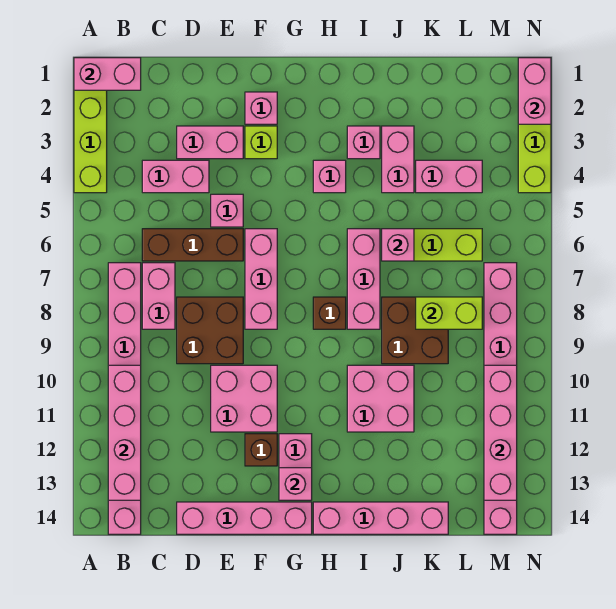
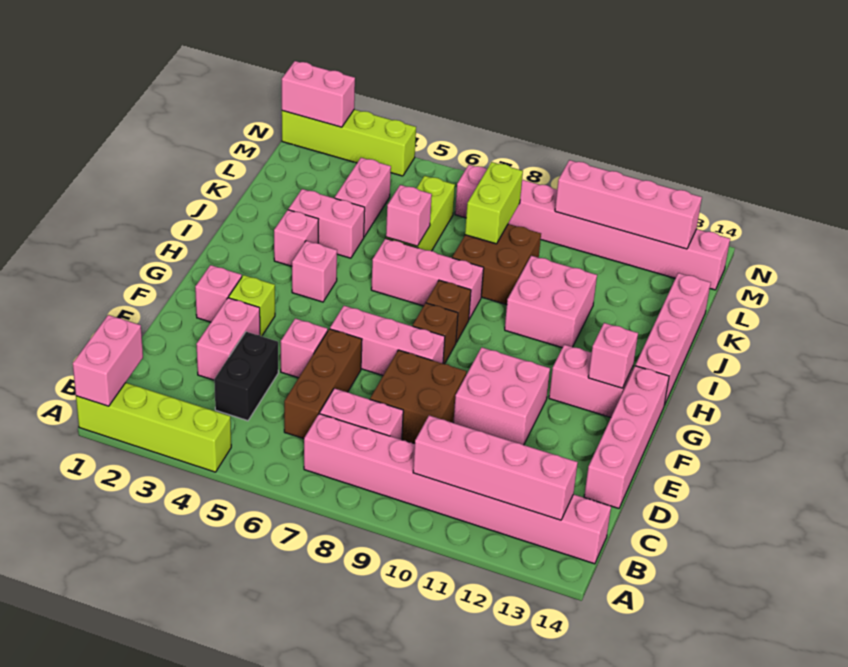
pink 1x2 brick [142,160,209,193] -> black 1x2 brick [214,332,278,421]
brown 1x1 brick [245,434,277,466] -> brown 1x1 brick moved to [413,303,458,364]

